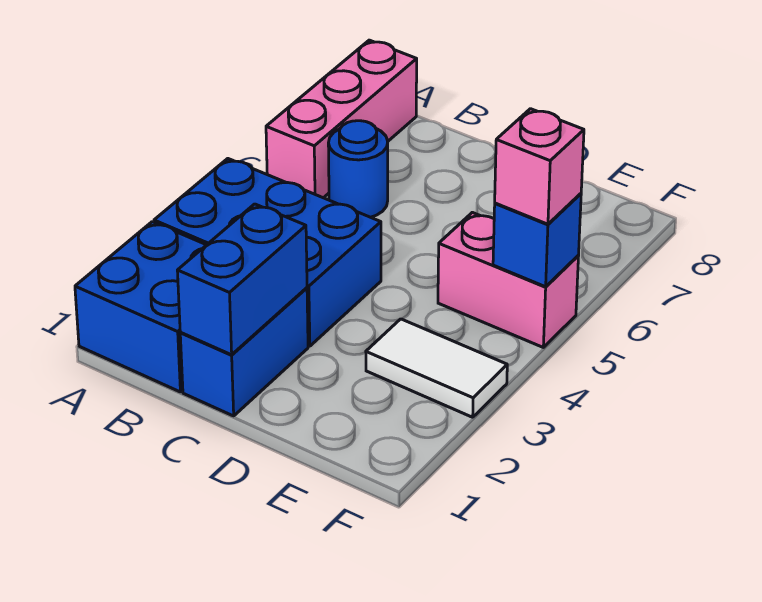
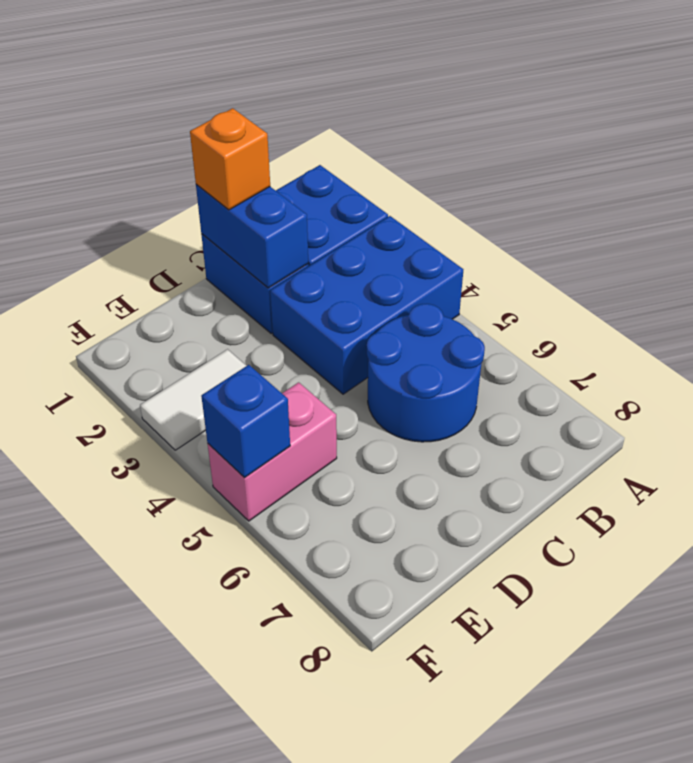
pink 1x3 brick [266,40,417,198] -> none
blue 1x1 round brick [328,121,388,217] -> blue 2x2 round brick [367,304,485,442]
none -> orange 1x1 brick [190,108,270,210]
pink 1x1 brick [495,109,584,224] -> none

